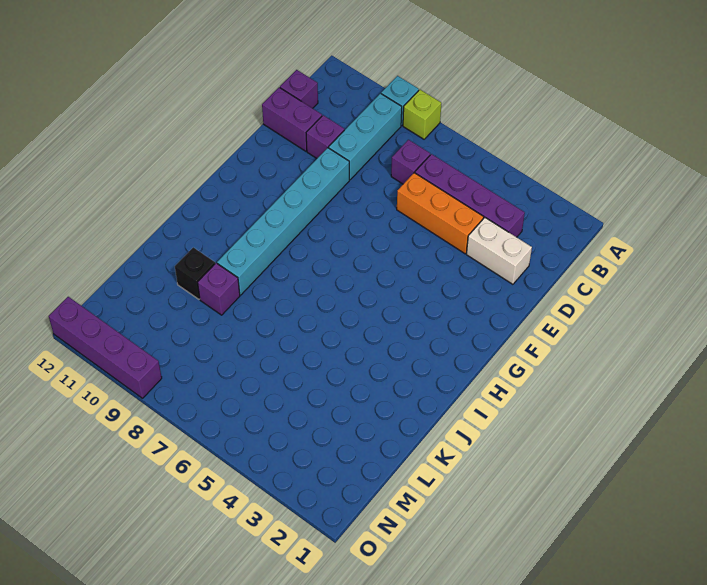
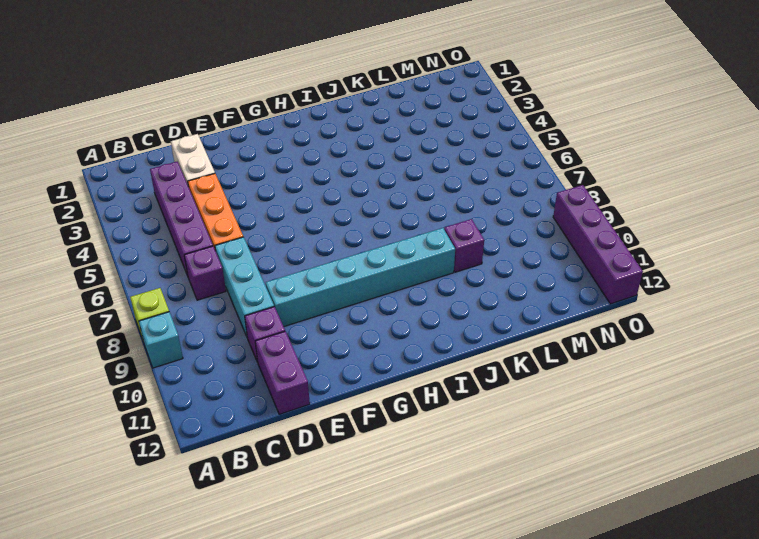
cyan 1x3 brick [329,93,402,180] -> cyan 1x3 brick turned to [215,237,274,336]
purple 1x1 brick [280,70,318,108] -> none
black 1x1 brick [175,247,215,299] -> none

